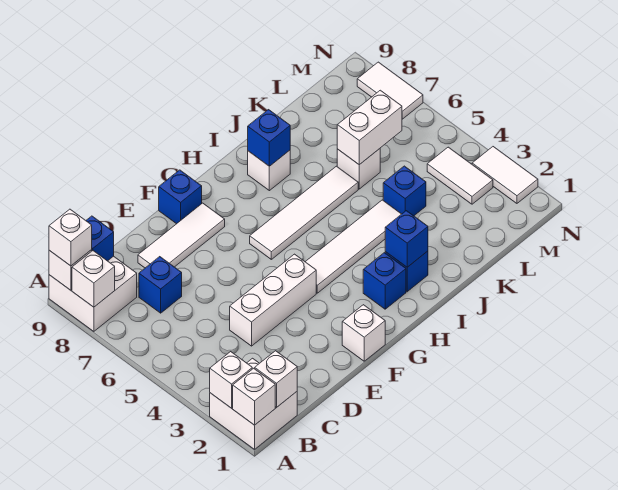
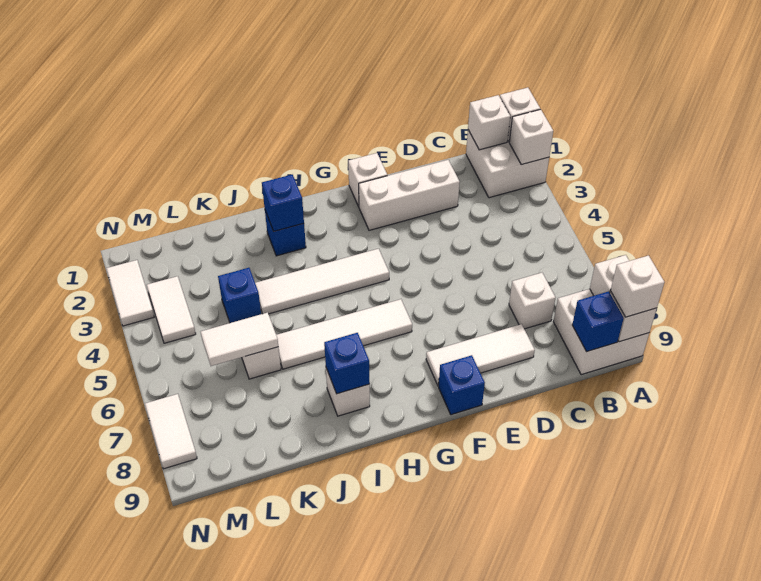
blue 1x1 brick [139,257,182,313] -> white 1x1 brick [509,273,556,329]
white 1x3 brick [230,254,316,346] -> white 1x3 brick moved to [359,160,460,230]
blue 1x1 brick [363,253,406,309] -> none
white 1x2 brick [337,90,402,165] -> white 1x2 tile [201,313,278,366]

